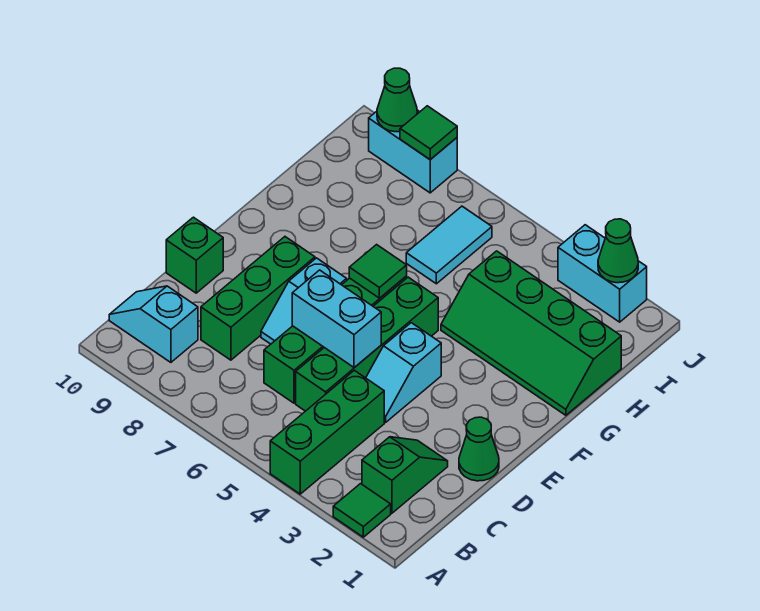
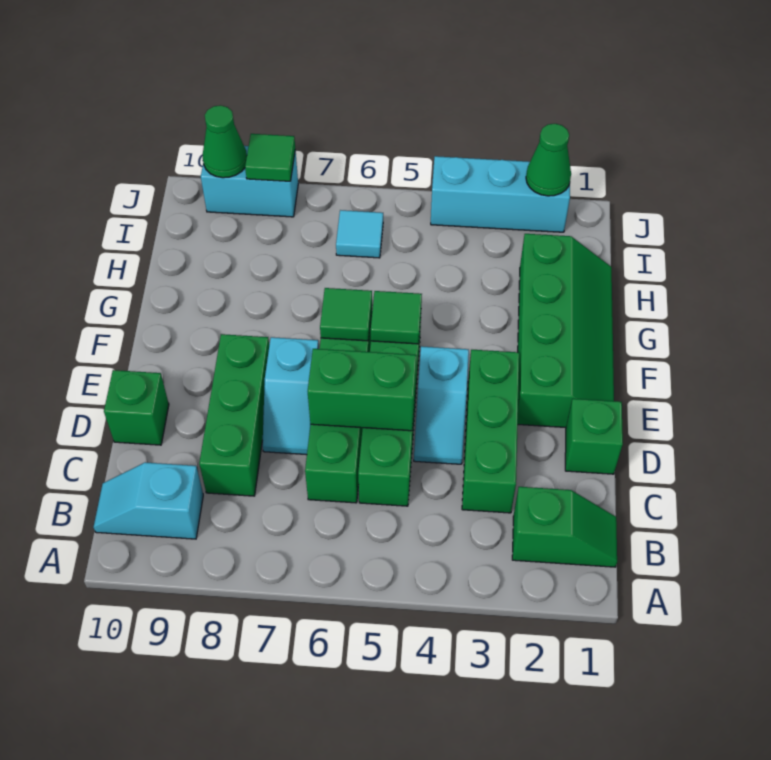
green 1x1 tile [333,484,391,537] -> green 1x1 tile moved to [371,291,422,344]
green 1x3 brick [270,370,384,494] -> green 1x3 brick moved to [462,350,519,513]
green 1x2 slope [362,437,448,513] -> green 1x2 slope turned to [512,487,617,567]
green 1x1 cone [459,417,499,481] -> green 1x1 brick [565,399,623,474]
cyan 1x2 brick [292,270,381,368] -> green 1x2 brick [308,349,417,431]
green 2x4 slope [441,251,621,415] -> green 2x4 slope turned to [518,234,614,428]
cyan 1x2 tile [406,206,492,284] -> cyan 1x1 tile [336,210,383,258]
cyan 1x2 brick [558,225,647,322] -> cyan 1x3 brick [431,156,570,232]

